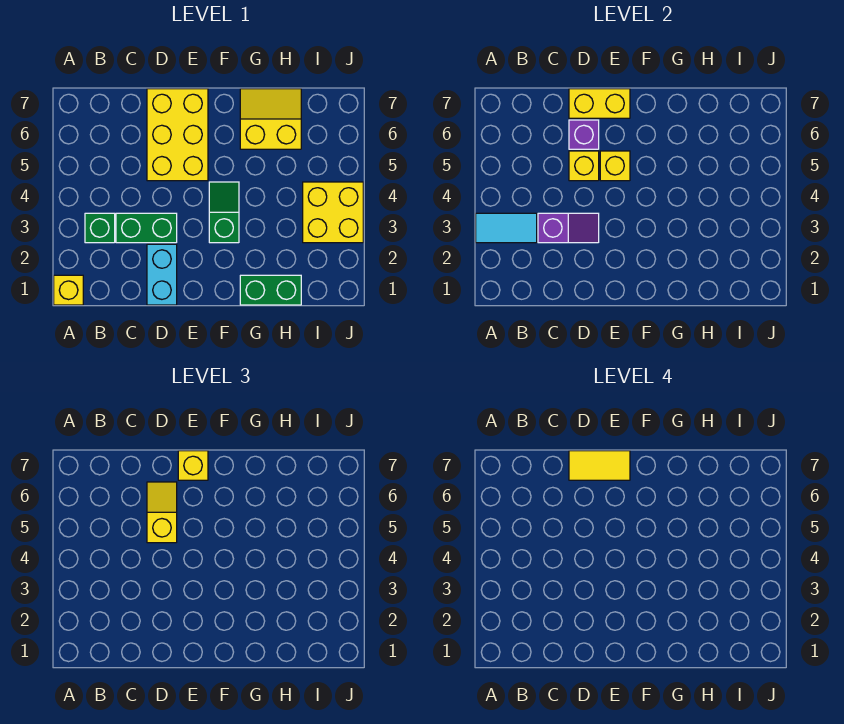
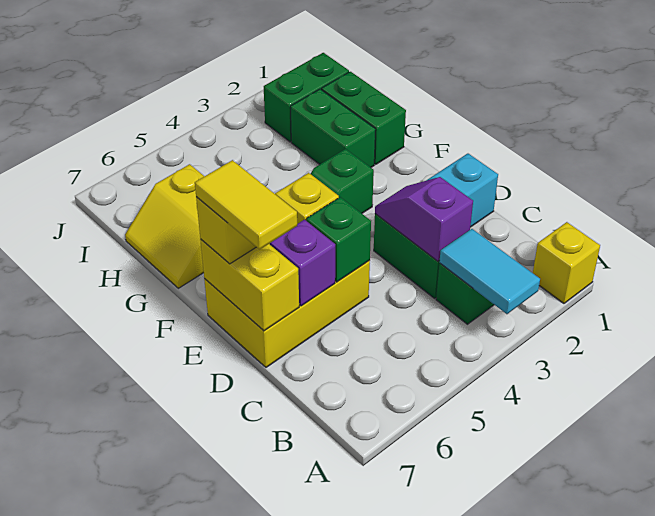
yellow 1x1 brick [569,151,599,181] -> green 1x1 brick [306,197,371,282]
yellow 1x2 slope [147,482,177,543] -> none
none -> green 1x2 brick [290,89,375,167]
none -> green 1x2 brick [264,53,349,142]
yellow 2x2 brick [303,182,363,243] -> none

